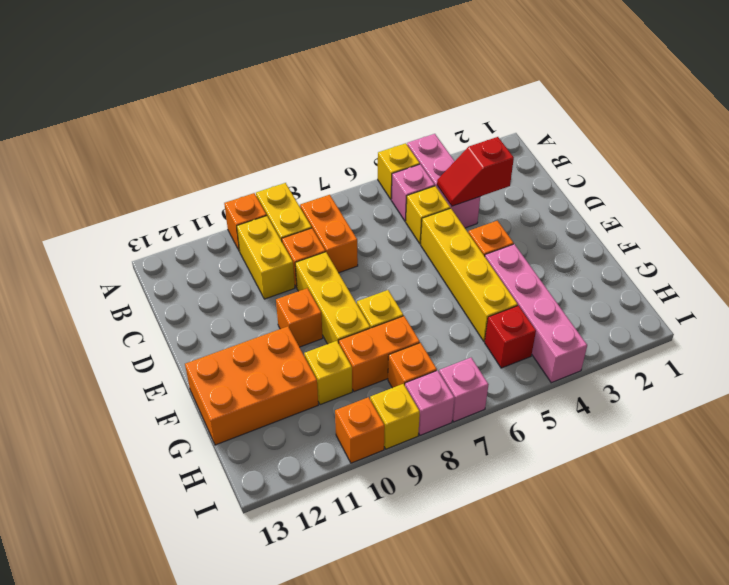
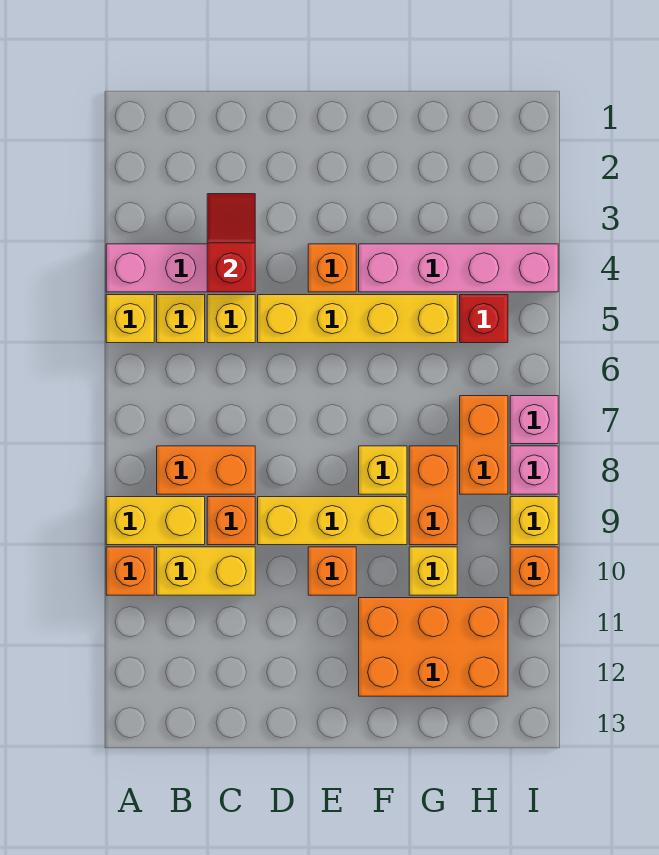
pink 1x1 brick [391,164,435,221] -> yellow 1x1 brick [157,295,205,343]
red 1x2 slope [437,137,514,206] -> red 1x2 slope turned to [207,194,255,292]
orange 2x3 brick [185,326,318,445] -> orange 2x3 brick turned to [359,598,508,696]
orange 1x1 brick [388,343,437,388] -> orange 1x2 brick [460,396,508,494]

